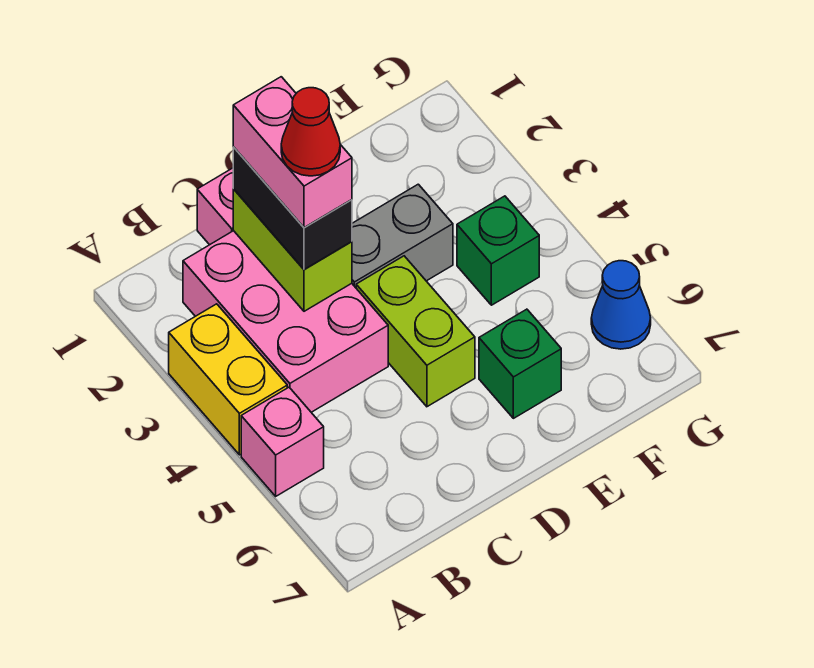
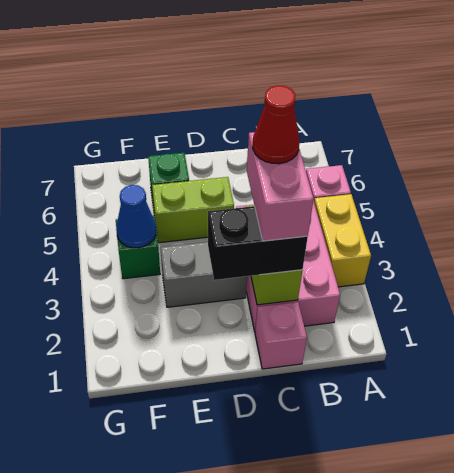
black 1x2 brick [233,147,352,269] -> black 1x2 brick turned to [208,206,308,280]
lime 1x2 brick [356,256,475,407] -> lime 1x2 brick turned to [152,177,234,243]
blue 1x1 cone [591,261,651,349] -> blue 1x1 cone moved to [116,185,156,248]

